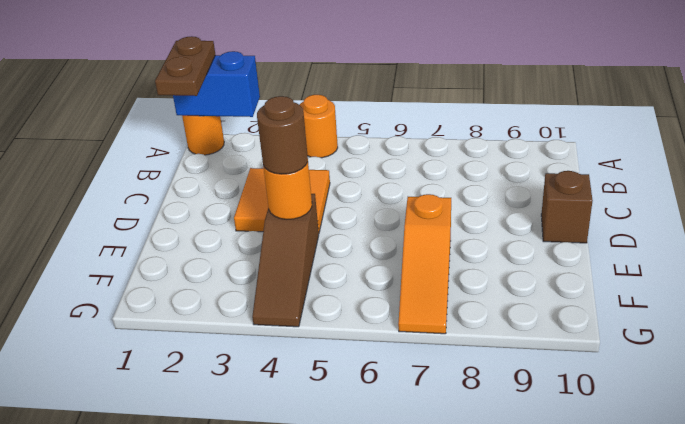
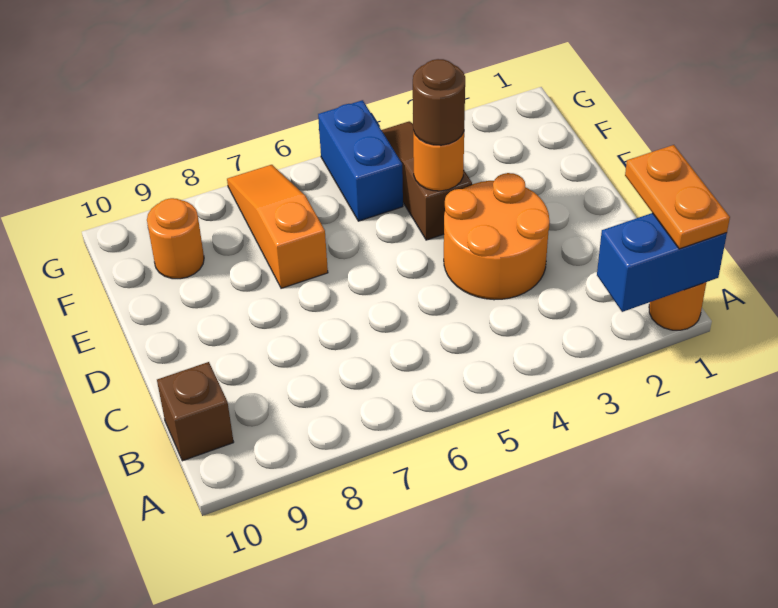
brown 1x2 plate [155,36,215,96] -> orange 1x2 plate [625,145,730,249]
orange 1x1 round brick [299,95,338,158] -> orange 1x1 round brick moved to [147,198,204,279]
orange 2x2 tile [234,168,330,232] -> orange 2x2 round brick [444,173,550,300]
brown 1x1 brick [541,171,593,243] -> brown 1x1 brick moved to [157,362,234,461]
none -> blue 1x2 brick [318,100,403,221]

